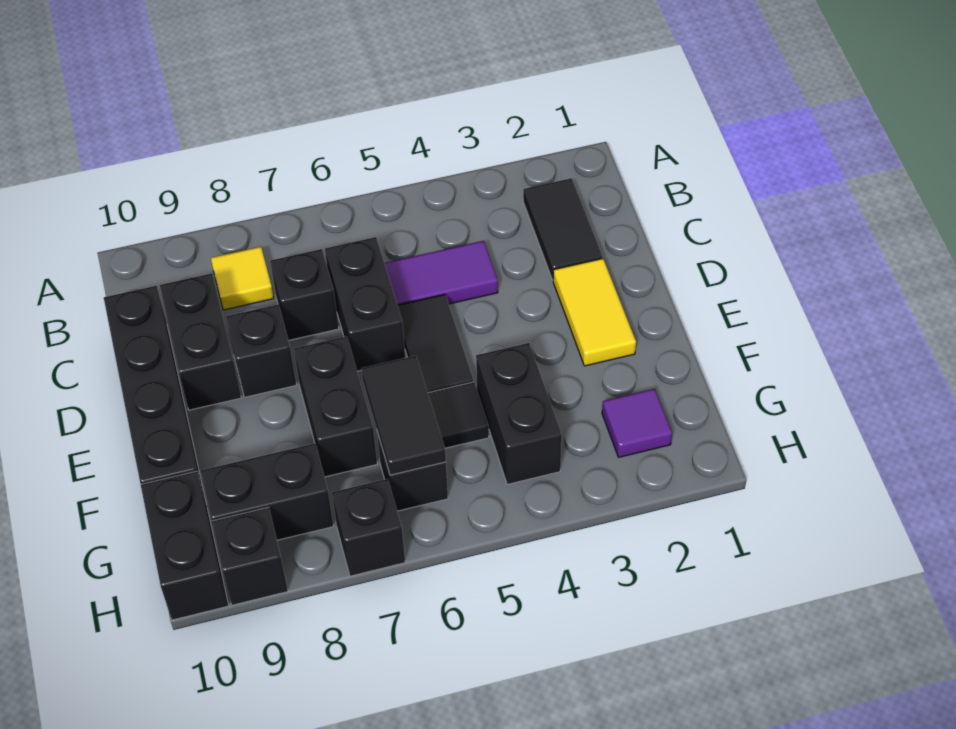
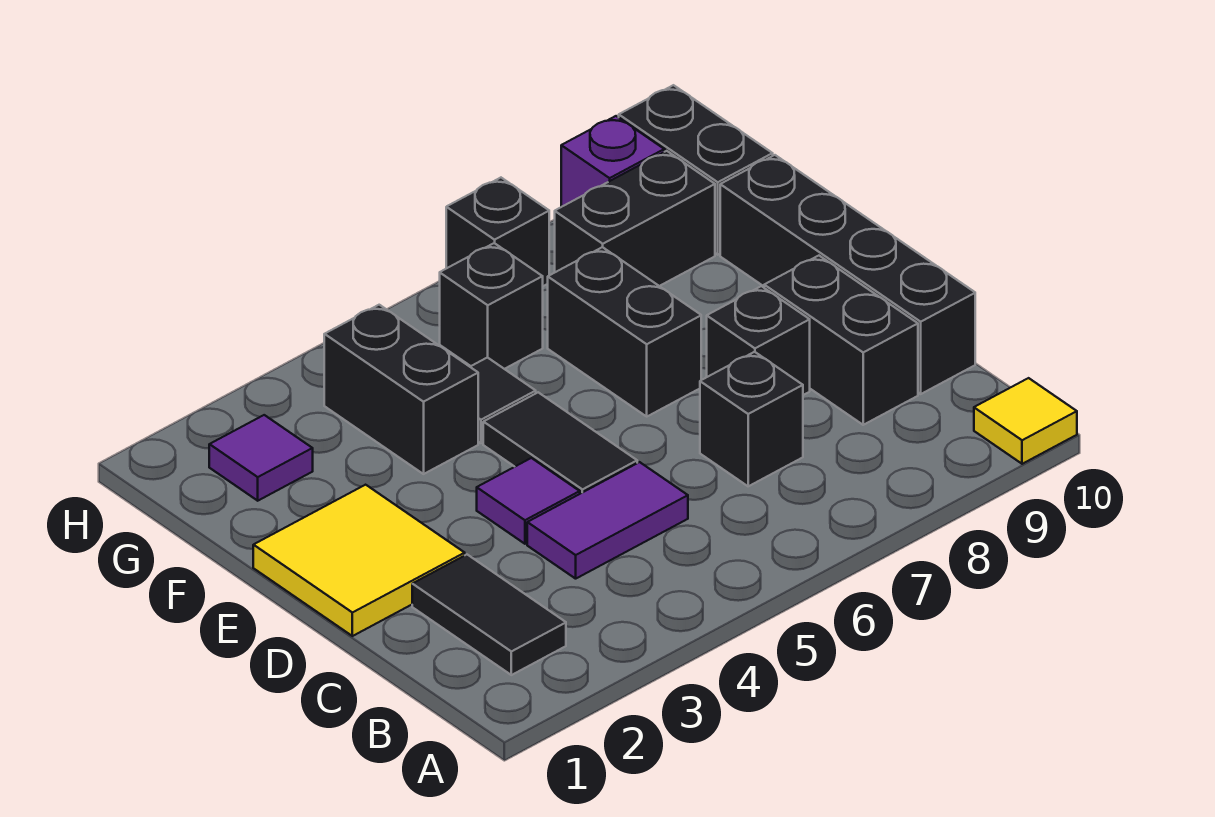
yellow 1x1 tile [211,247,274,310] -> yellow 1x1 tile moved to [974,378,1077,464]
black 1x2 brick [325,237,405,371] -> none
yellow 1x2 tile [553,258,636,366] -> yellow 2x2 tile [253,485,465,636]
none -> purple 1x1 tile [477,458,580,544]
black 1x2 tile [361,356,446,475] -> none
black 1x1 brick [212,507,288,605] -> purple 1x1 brick [561,116,664,207]

